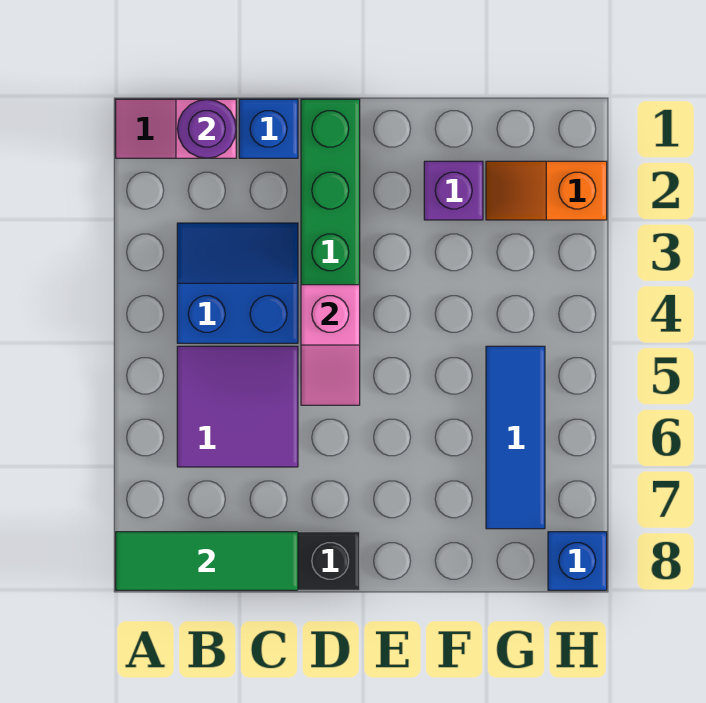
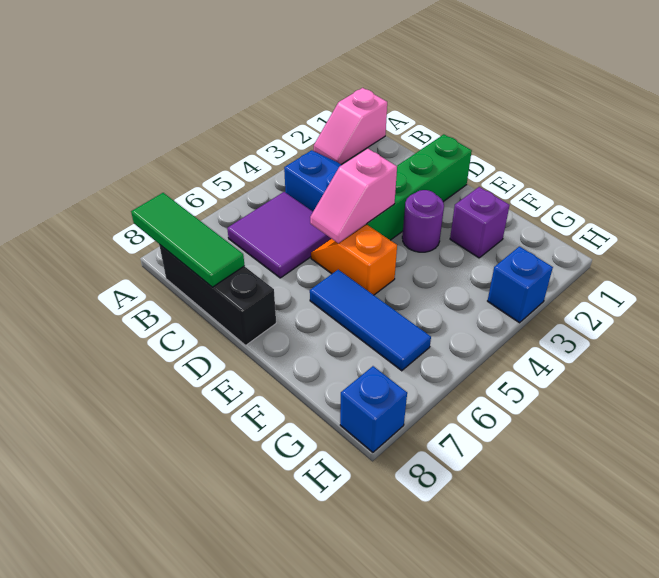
pink 1x2 slope [116,99,236,158] -> pink 1x2 slope turned to [314,88,387,165]
purple 1x1 round brick [178,99,236,158] -> purple 1x1 round brick moved to [402,190,444,252]
blue 1x1 brick [239,99,298,158] -> blue 1x1 brick moved to [488,247,553,323]
orange 1x2 slope [486,161,607,220] -> orange 1x2 slope moved to [311,225,397,295]
blue 1x3 tile [486,346,545,529] -> blue 1x3 tile turned to [310,270,431,371]

